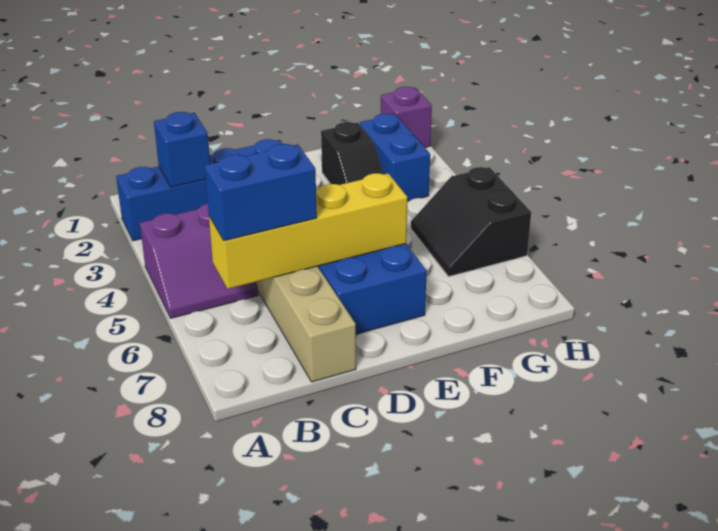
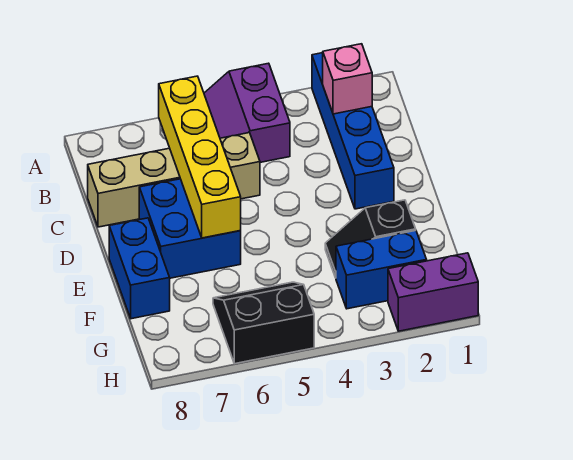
blue 1x1 brick [154,112,210,187] -> pink 1x1 brick [323,44,372,114]
blue 1x2 brick [205,144,317,241] -> blue 1x2 brick moved to [109,218,170,319]
purple 1x1 brick [381,87,432,147] -> purple 1x2 brick [388,253,478,331]

